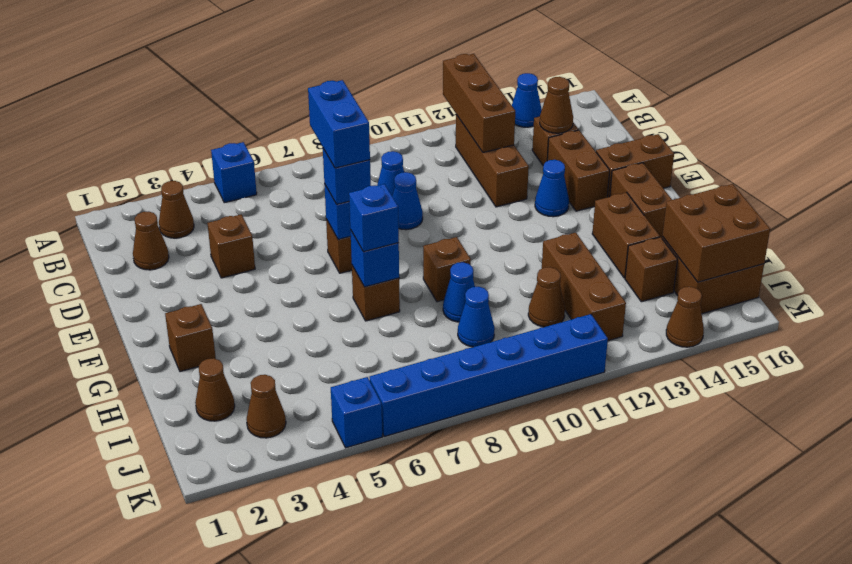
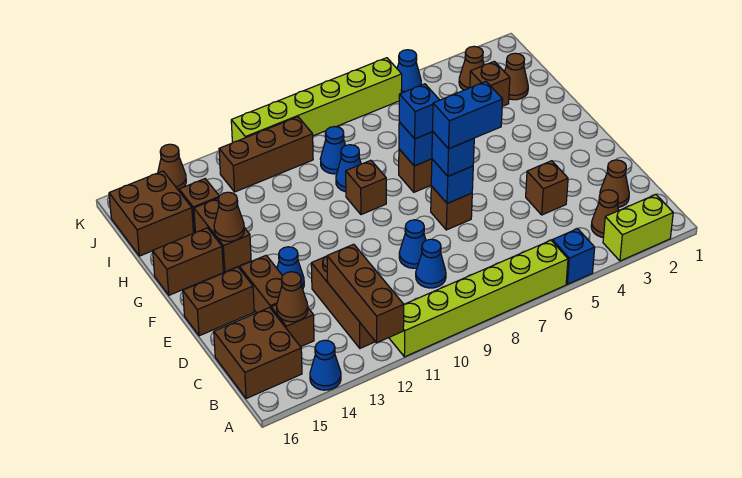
none -> lime 1x2 brick [603,194,673,261]
none -> lime 1x6 brick [389,240,568,357]
blue 1x2 brick [308,80,370,168] -> blue 1x2 brick turned to [432,82,503,149]
brown 1x2 brick [610,163,672,238] -> brown 1x2 brick turned to [153,228,223,295]
brown 1x1 brick [165,304,216,372] -> brown 1x1 brick moved to [470,61,510,106]
brown 1x3 brick [542,233,626,341] -> brown 1x3 brick turned to [219,117,313,192]
brown 1x1 cone [528,267,565,327] -> brown 1x1 cone moved to [214,192,244,241]
brown 2x2 brick [663,184,770,282] -> brown 2x2 brick moved to [214,307,302,399]
blue 1x1 brick [331,377,382,448] -> blue 1x1 cone [397,50,421,93]
blue 1x6 brick [369,314,608,437] -> lime 1x6 brick [231,58,402,143]

